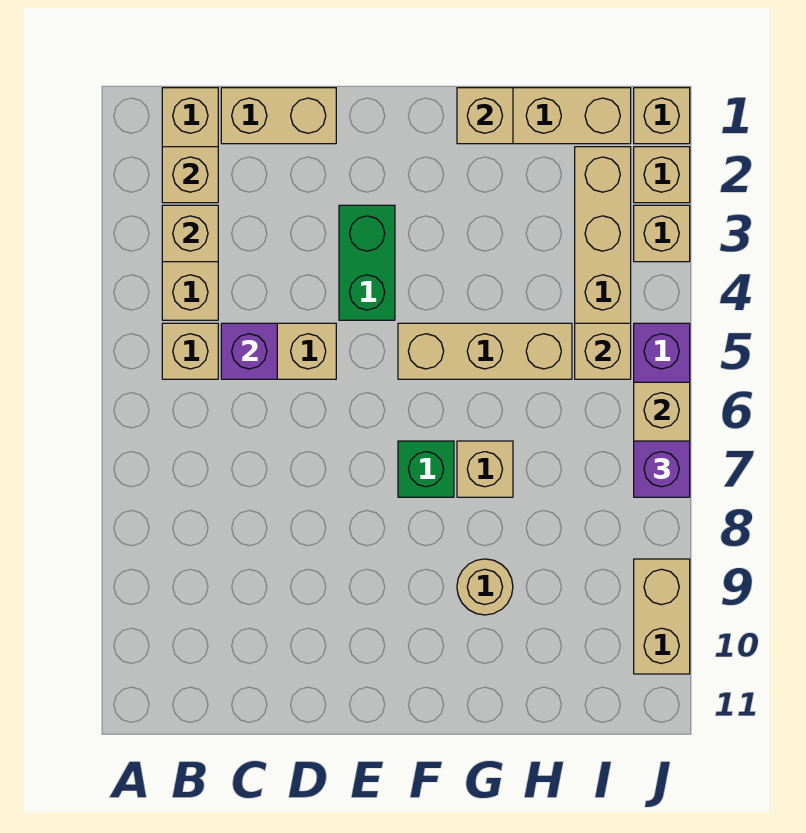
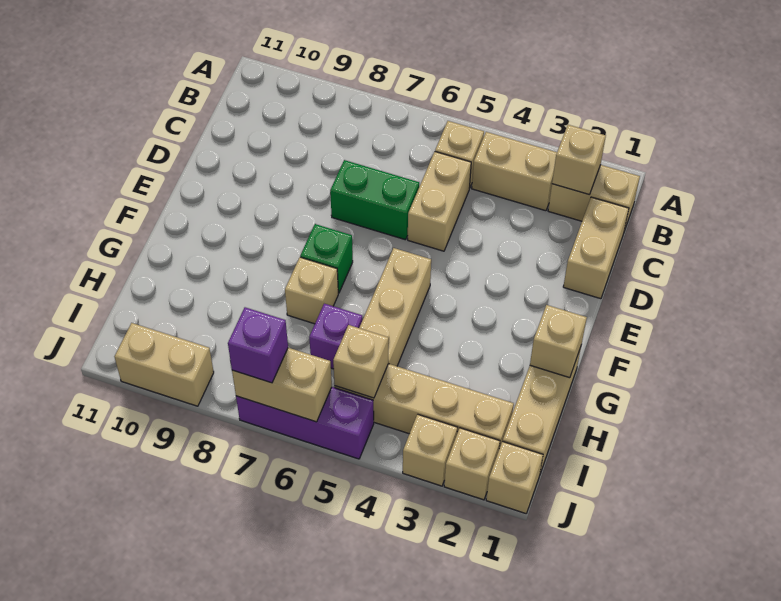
tan 1x1 brick [162,205,218,262] -> none
purple 1x1 brick [221,323,277,379] -> purple 1x1 brick moved to [309,304,363,369]
green 1x2 brick [339,205,395,320] -> green 1x2 brick moved to [330,160,419,240]
tan 1x1 round brick [457,559,513,615] -> none

